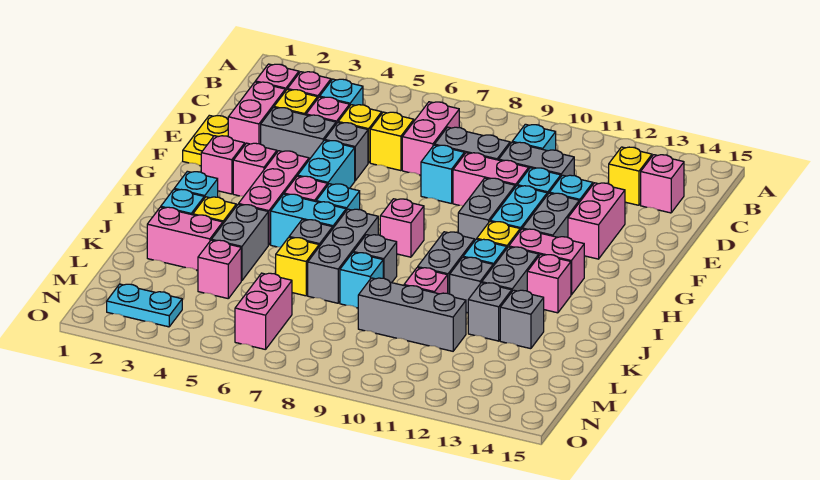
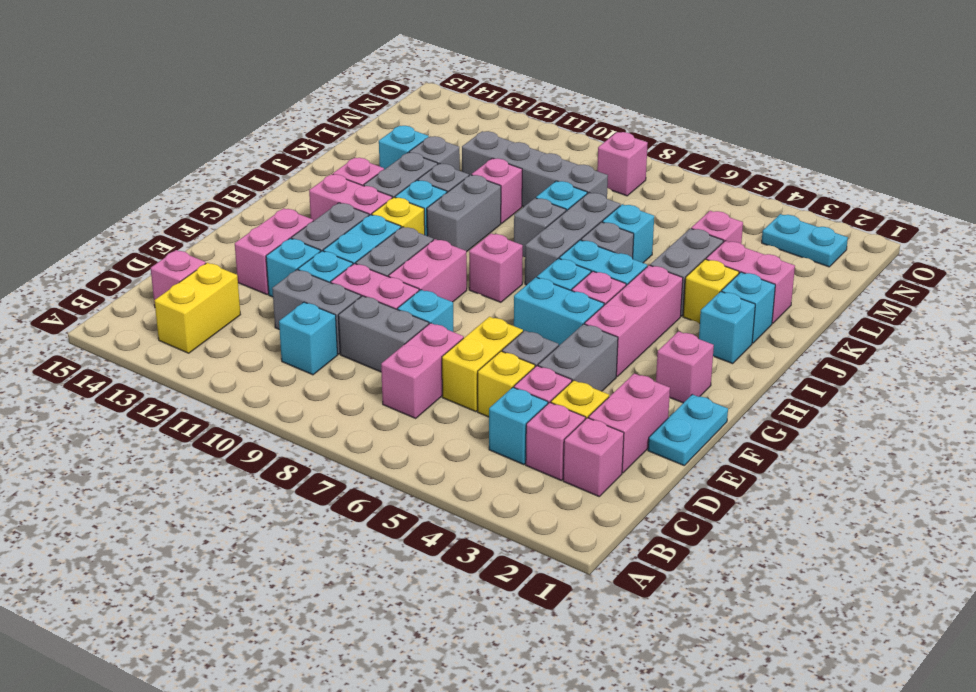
yellow 1x1 brick [609,147,652,205] -> yellow 1x2 brick [154,263,241,353]
yellow 1x1 brick [370,112,414,171] -> yellow 1x2 brick [442,317,523,412]
yellow 1x2 plate [183,115,228,166] -> cyan 1x2 plate [648,394,728,465]
grey 1x2 brick [261,107,336,160] -> grey 1x2 brick turned to [538,324,618,391]
cyan 1x2 brick [298,140,355,188] -> cyan 1x2 brick turned to [514,277,604,345]
pink 1x1 brick [233,143,277,196] -> pink 1x1 brick moved to [597,132,648,196]
yellow 1x1 brick [276,238,319,296] -> cyan 1x1 brick [602,204,654,263]
grey 1x1 brick [500,290,544,349] -> cyan 1x1 brick [379,126,429,170]
grey 1x3 brick [358,278,466,351] -> grey 1x4 brick [462,131,608,207]
pink 1x2 brick [235,273,292,350] -> pink 1x2 brick moved to [388,239,467,302]

